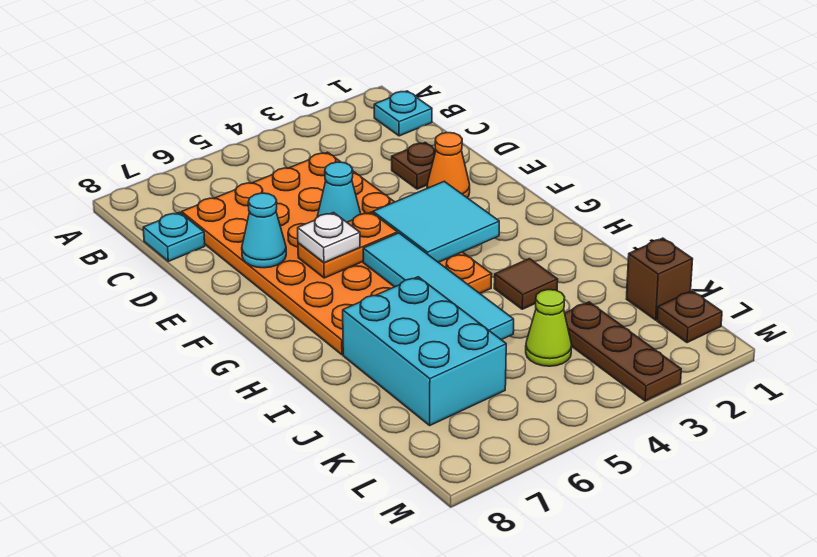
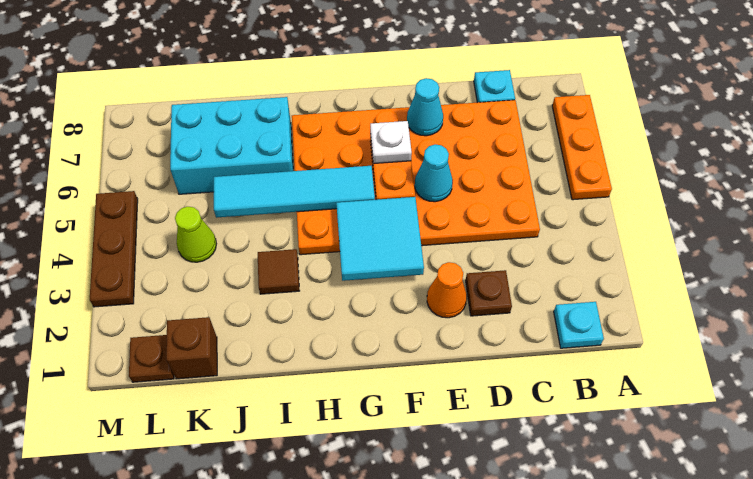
none -> orange 1x3 plate [552,95,612,200]
brown 1x3 plate [565,302,681,401] -> brown 1x3 plate turned to [90,191,138,307]

